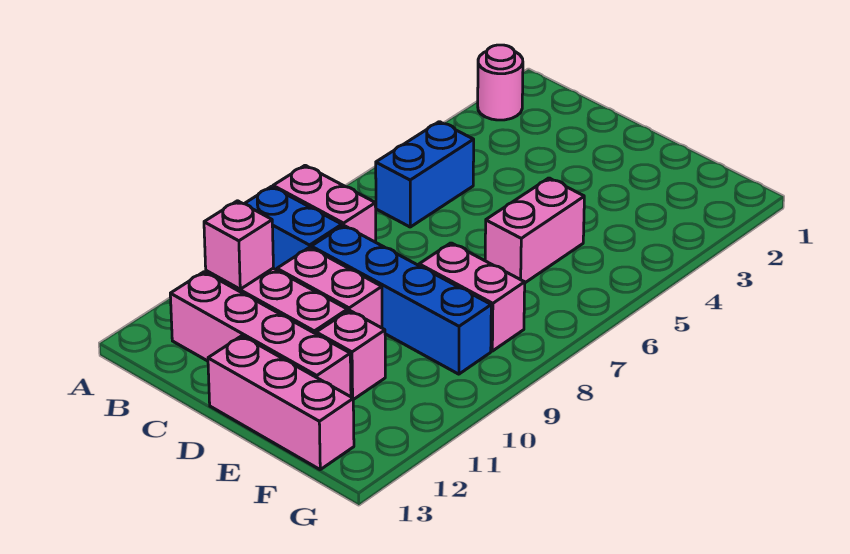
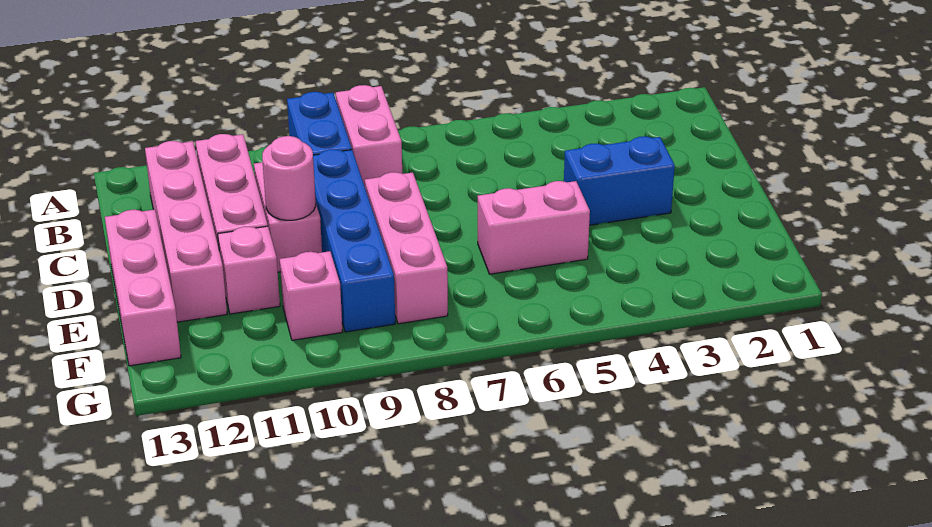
pink 1x1 round brick [478,45,523,120] -> pink 1x1 round brick moved to [262,136,316,220]
blue 1x2 brick [376,122,474,227] -> blue 1x2 brick moved to [564,136,675,225]
pink 1x1 brick [204,201,273,289] -> pink 1x1 brick moved to [280,251,342,340]
pink 1x2 brick [419,243,525,351] -> pink 1x3 brick [365,172,448,324]

